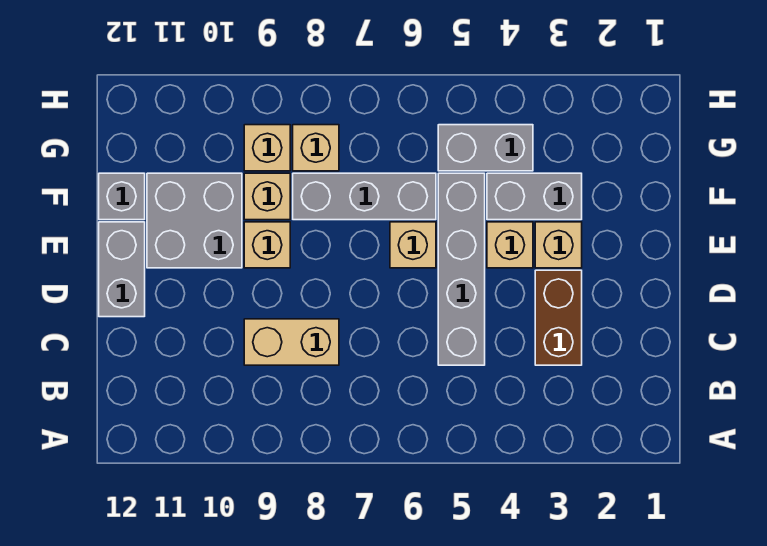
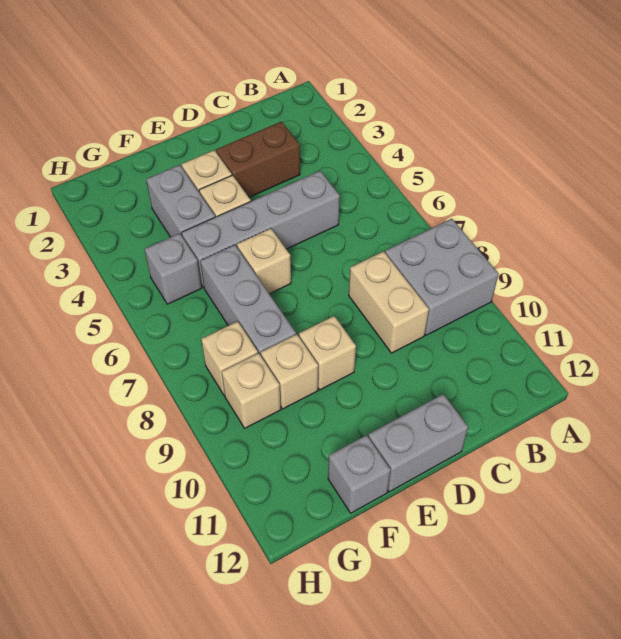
grey 2x2 brick [147,173,242,268] -> grey 2x2 brick moved to [385,219,499,335]
grey 1x2 brick [438,125,533,171] -> grey 1x1 brick [145,233,202,304]

